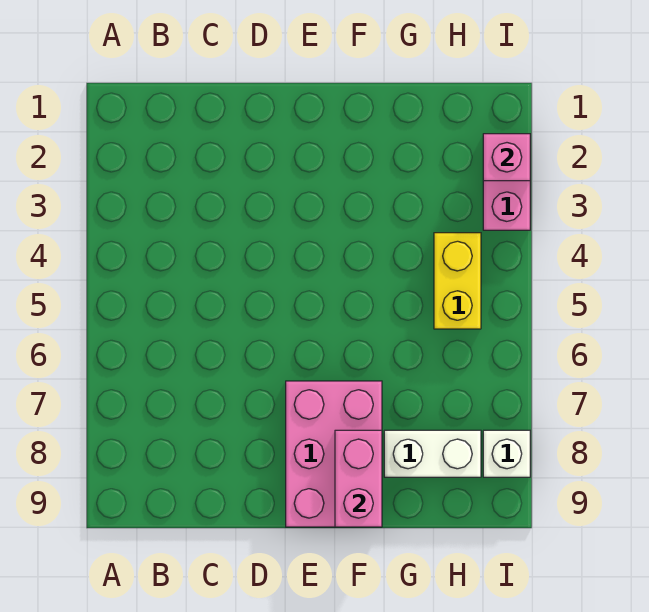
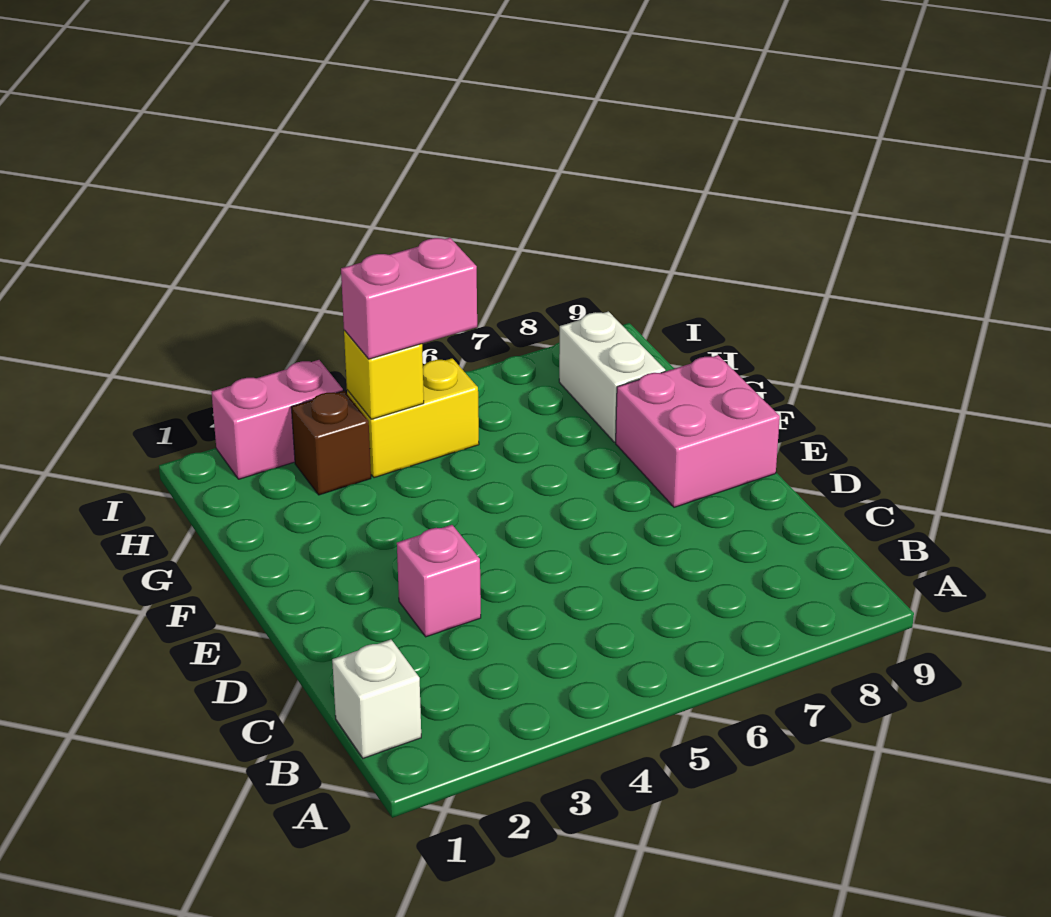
pink 2x3 brick [286,381,382,527] -> pink 2x2 brick [616,355,780,507]
pink 1x2 brick [335,430,382,527] -> pink 1x2 brick moved to [341,238,477,359]
none -> brown 1x1 brick [291,391,371,495]
none -> yellow 1x1 brick [344,330,424,419]
pink 1x1 brick [483,134,530,181] -> pink 1x1 brick moved to [397,525,481,637]
white 1x1 brick [483,430,530,477] -> white 1x1 brick moved to [332,639,421,758]

